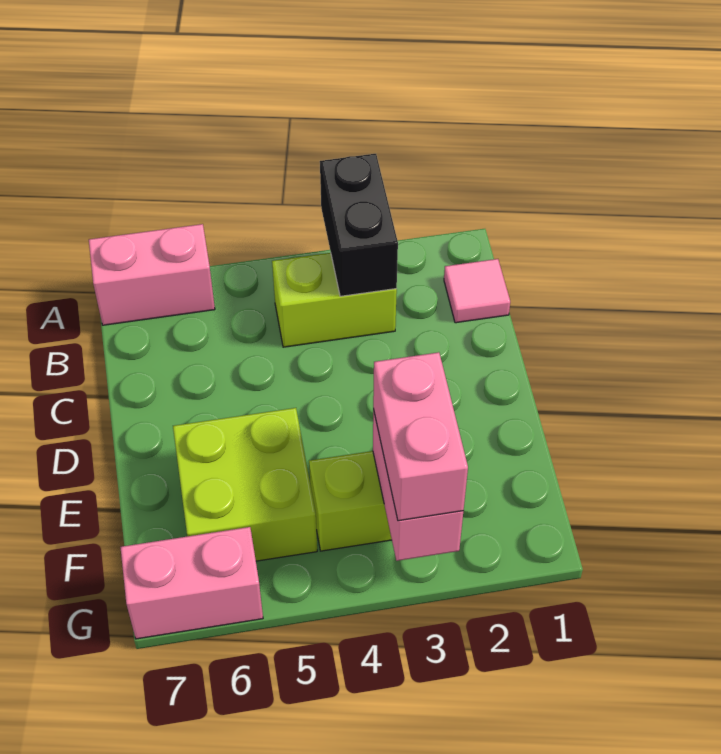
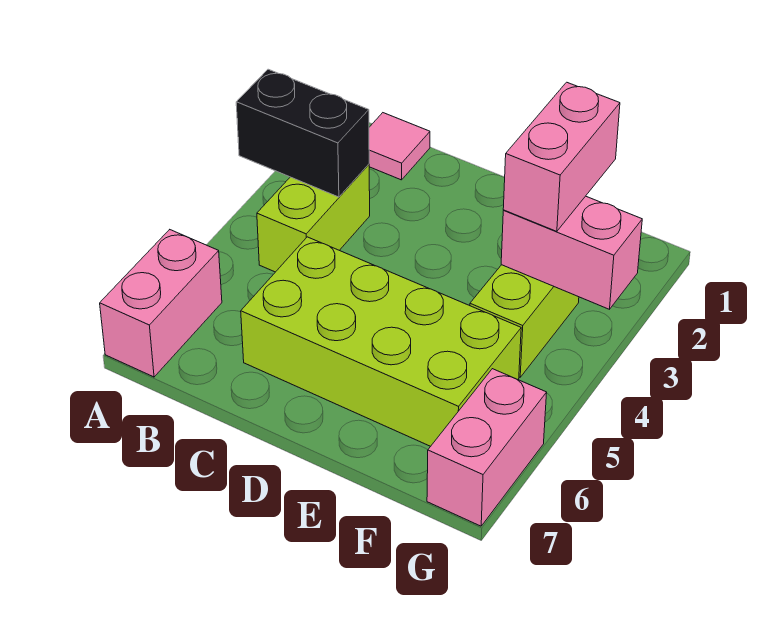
lime 2x2 brick [173,408,317,561] -> lime 2x4 brick [241,237,521,446]
pink 1x2 brick [373,352,468,521] -> pink 1x2 brick turned to [503,82,620,231]

